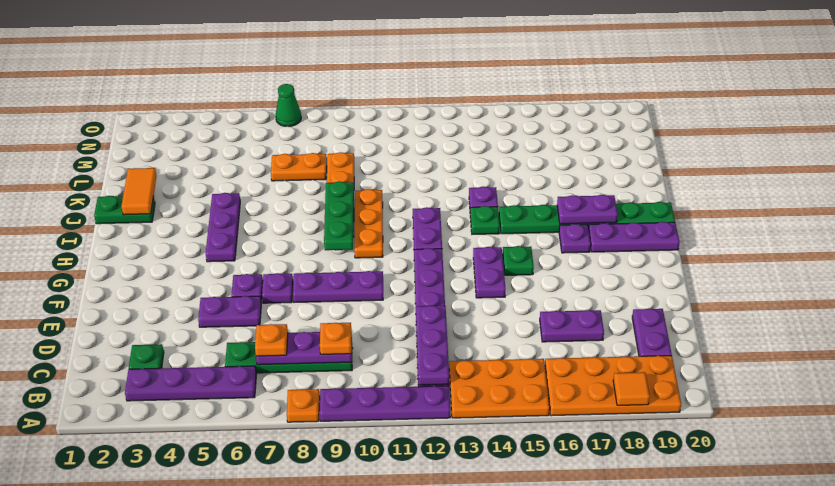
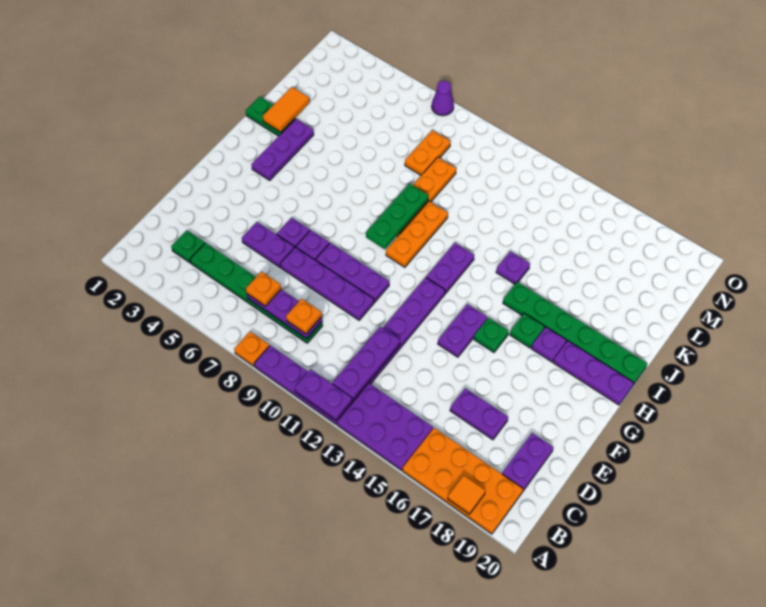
orange 2x3 plate [449,359,549,418] -> purple 2x3 plate [337,383,433,470]
purple 1x4 plate [125,366,257,401] -> purple 1x4 plate moved to [280,247,374,320]
green 1x4 plate [225,342,353,373] -> green 1x6 plate [190,243,323,343]
purple 1x3 plate [206,193,240,262] -> purple 1x3 plate moved to [251,119,314,180]
green 1x1 plate [470,206,500,234] -> green 1x1 plate moved to [510,313,545,348]
purple 1x2 plate [557,195,618,224] -> purple 1x2 plate moved to [295,369,352,420]
orange 1x2 plate [271,153,327,181] -> orange 1x2 plate turned to [405,130,451,175]
green 1x1 cone [276,84,301,126] -> purple 1x1 cone [432,81,454,116]

